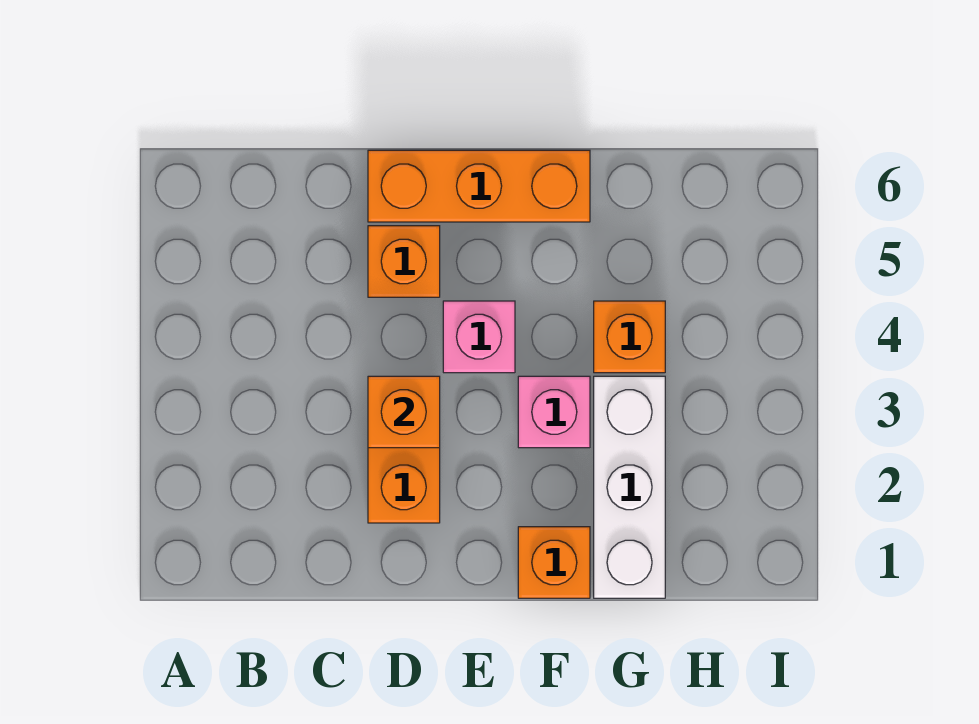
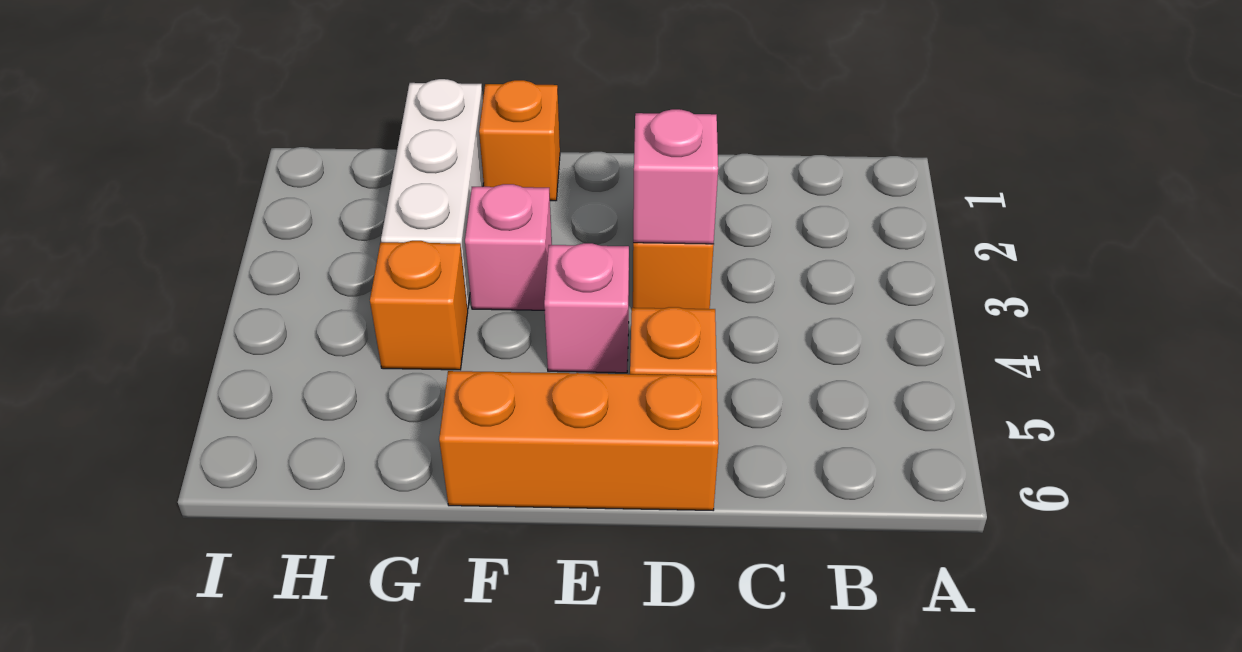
orange 1x1 brick [368,376,440,448] -> pink 1x1 brick [633,109,718,244]

